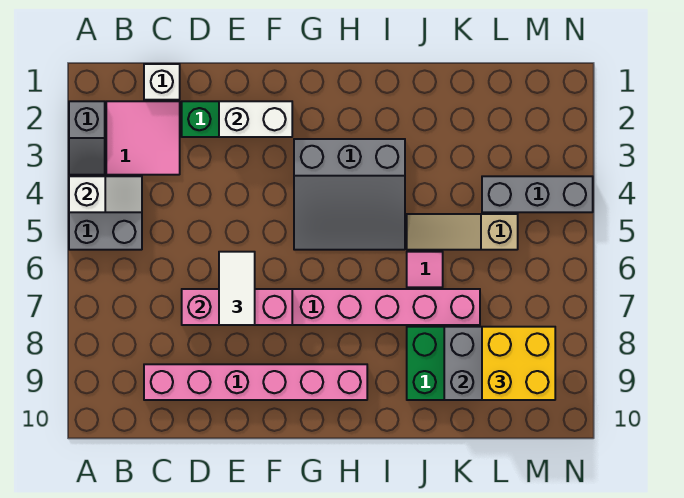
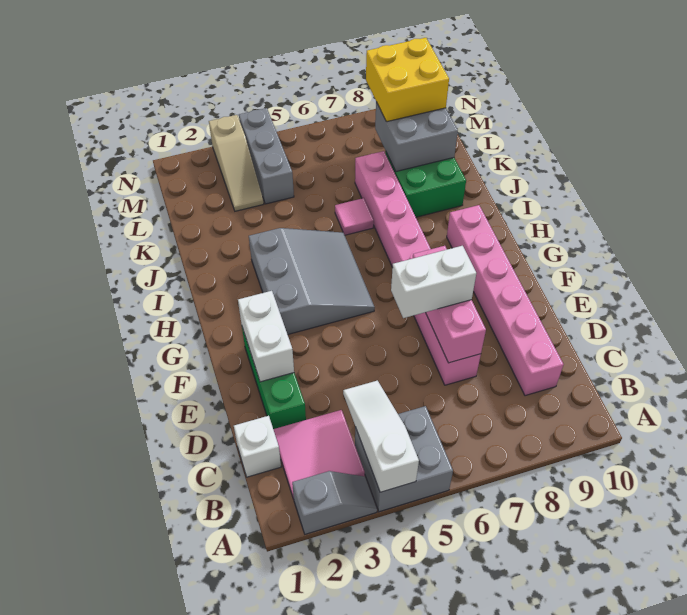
white 1x2 slope [69,176,142,212] -> white 1x3 slope [343,380,419,492]
white 1x2 tile [219,252,255,325] -> white 1x2 brick [391,246,476,318]
tan 1x3 slope [407,214,518,250] -> tan 1x3 slope moved to [209,115,264,211]

